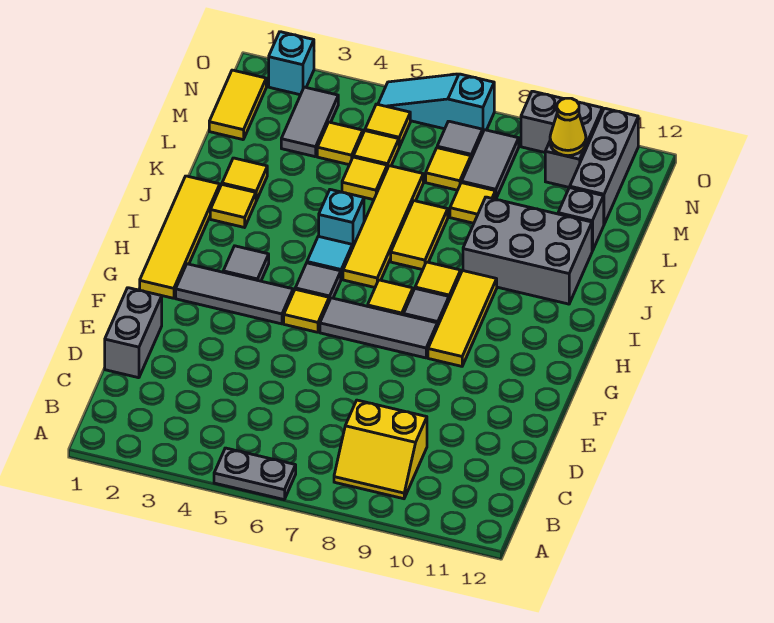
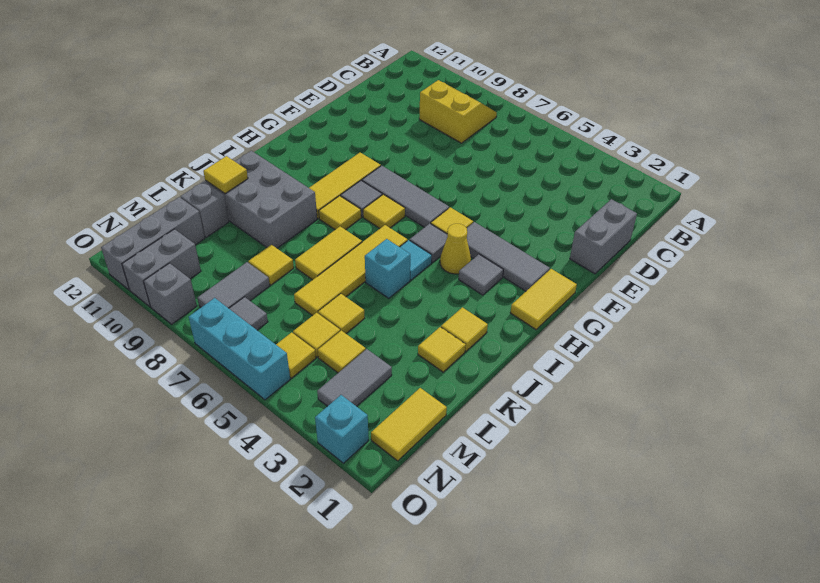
grey 1x2 plate [214,448,296,500] -> none
yellow 1x4 tile [140,176,220,298] -> yellow 1x2 tile [510,269,577,330]
yellow 1x1 tile [426,148,471,190] -> yellow 1x1 tile moved to [203,156,248,194]
yellow 1x1 cone [550,98,586,156] -> yellow 1x1 cone moved to [440,224,471,274]
cyan 1x3 slope [378,74,494,131] -> cyan 1x3 brick [189,298,290,400]

